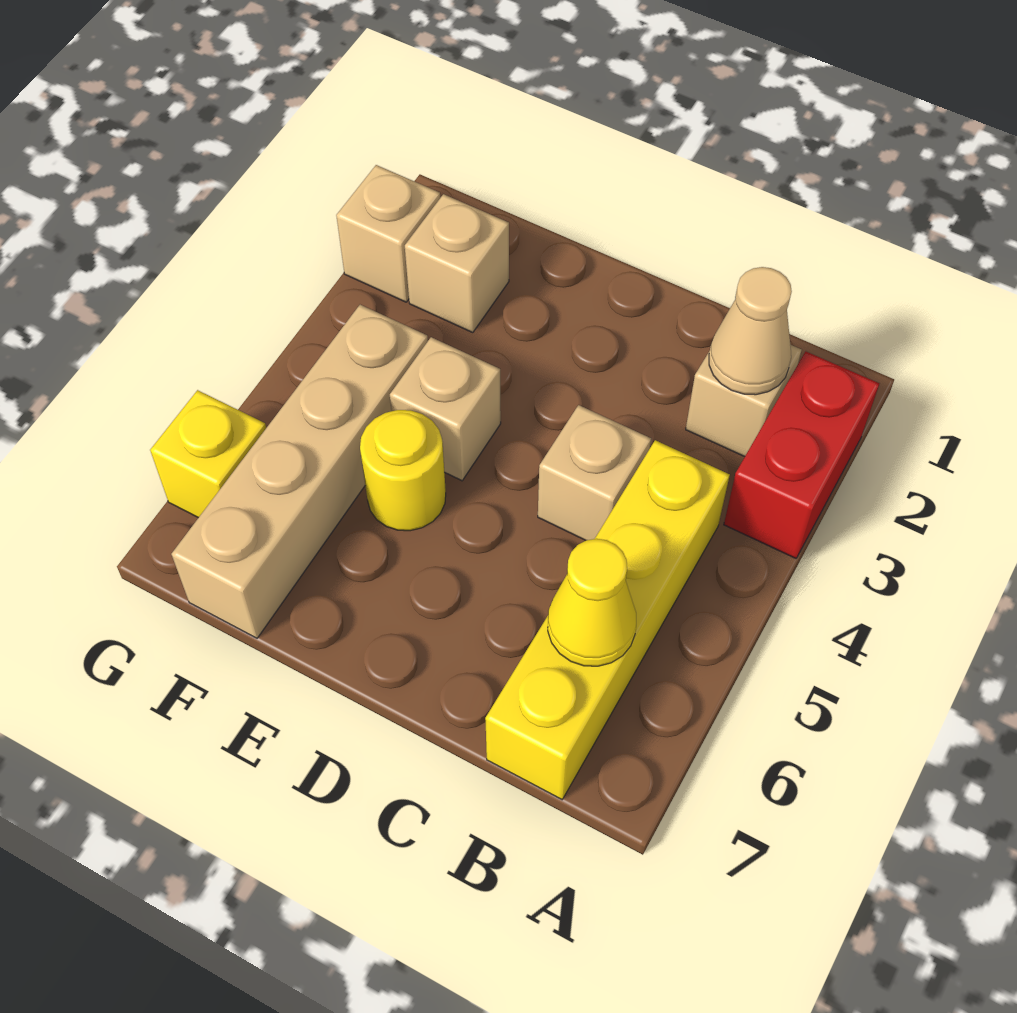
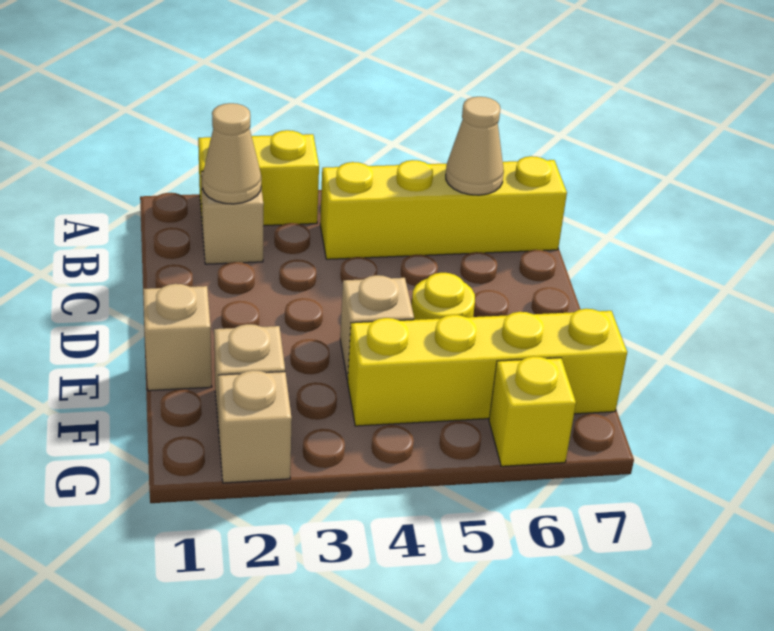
red 1x2 brick [724,351,880,558] -> yellow 1x2 brick [198,130,319,226]
yellow 1x1 cone [548,539,636,666] -> tan 1x1 cone [446,97,504,195]
tan 1x1 brick [538,405,651,541] -> tan 1x1 brick moved to [143,284,212,391]
tan 1x4 brick [171,305,428,638] -> yellow 1x4 brick [348,309,627,426]

